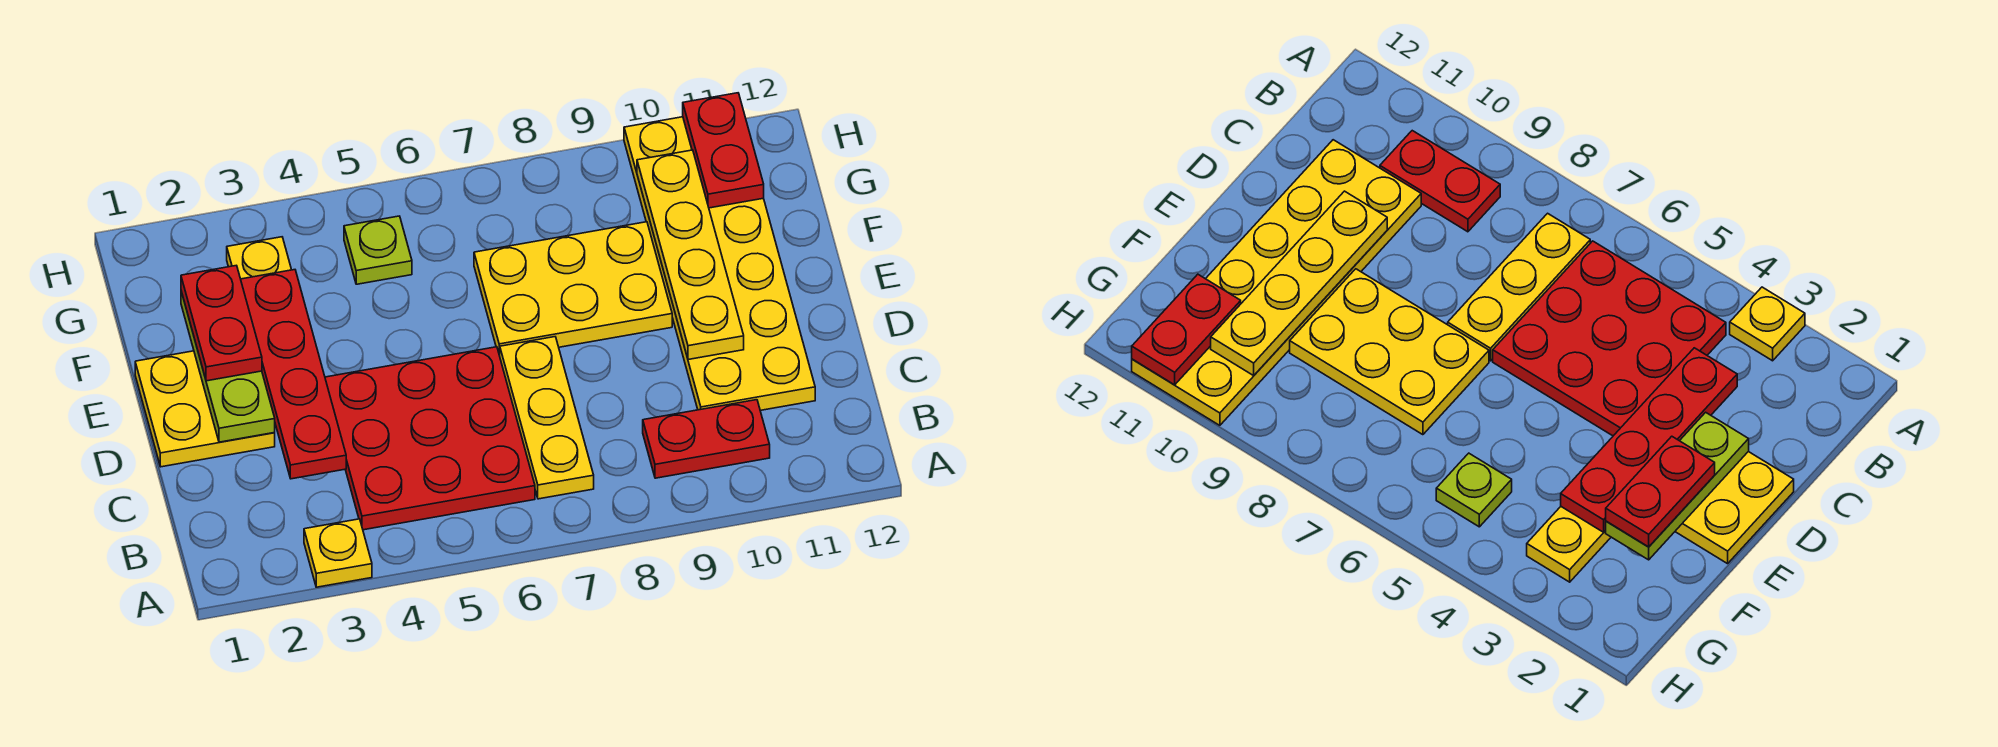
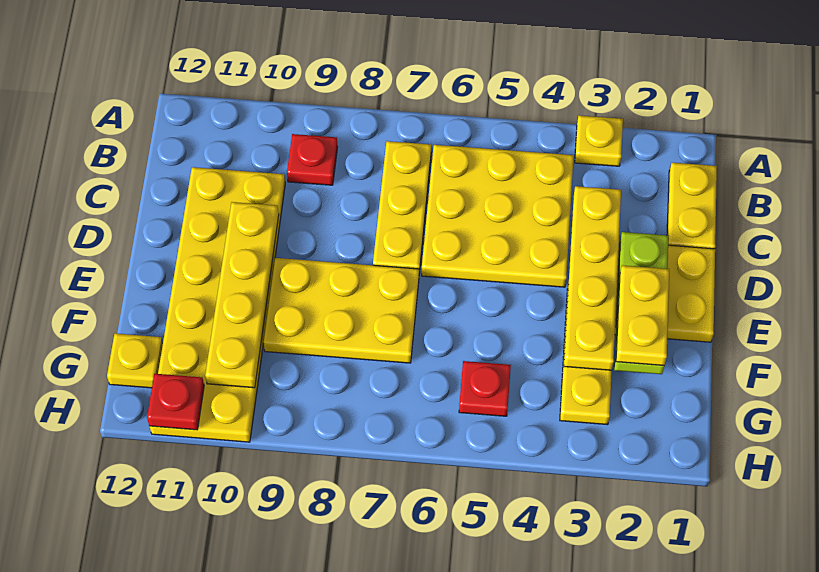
none -> yellow 1x2 plate [667,163,717,249]
red 3x3 plate [325,347,535,530] -> yellow 3x3 plate [422,145,574,287]
red 1x2 plate [643,400,770,478] -> red 1x1 plate [287,134,337,185]
red 1x4 plate [241,270,346,479] -> yellow 1x4 plate [564,186,621,370]
red 1x2 plate [181,265,262,381] -> yellow 1x2 plate [616,265,669,366]
lime 1x1 plate [344,216,412,284] -> red 1x1 plate [459,361,511,416]
red 1x2 plate [683,93,764,208] -> red 1x1 plate [147,374,204,430]
none -> yellow 1x1 plate [107,333,163,388]

